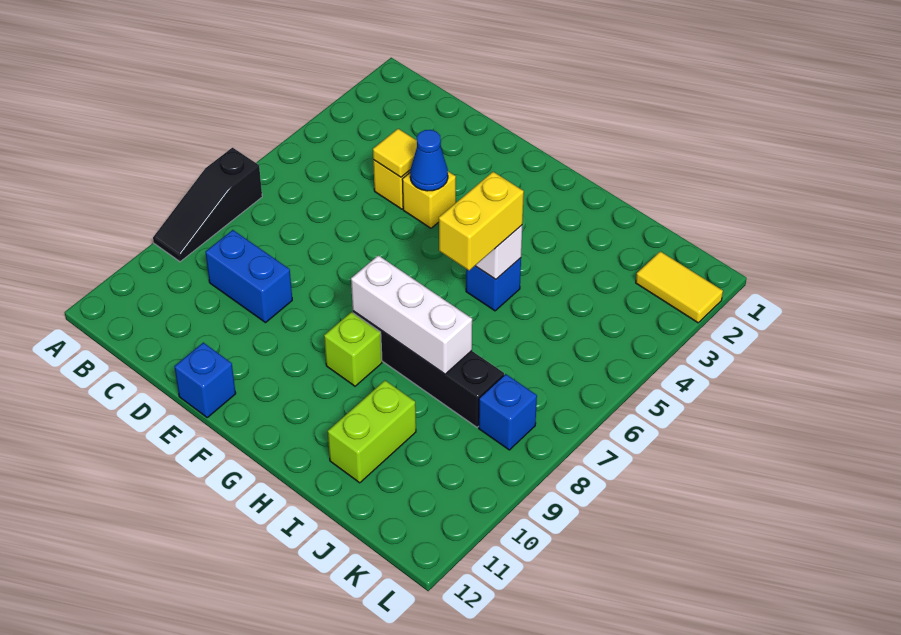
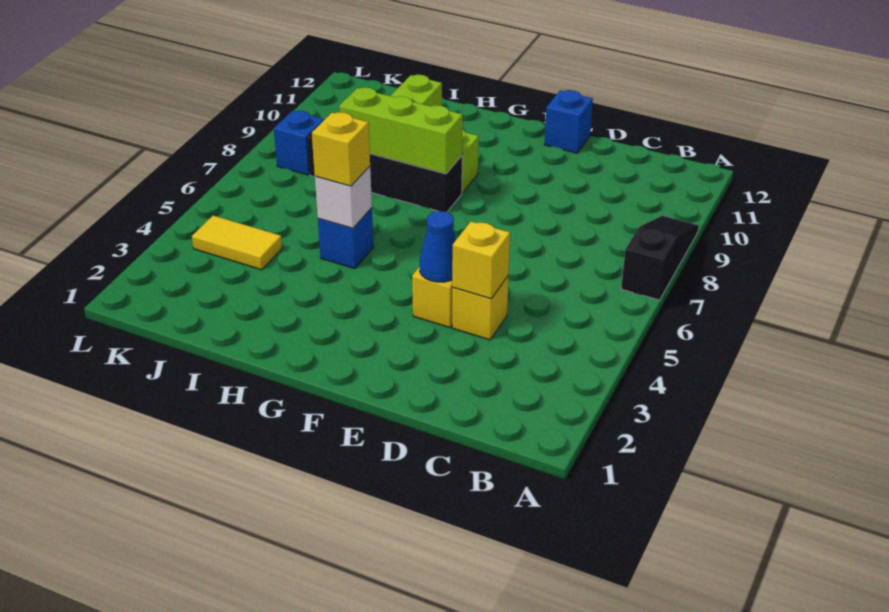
blue 1x2 brick [206,230,292,323] -> none
yellow 1x1 tile [373,129,417,177] -> yellow 1x1 brick [452,222,510,299]
white 1x3 brick [351,255,472,374] -> lime 1x3 brick [339,87,463,174]
yellow 1x2 brick [439,172,524,270] -> yellow 1x1 brick [312,112,370,186]
yellow 1x2 tile [636,251,723,323] -> yellow 1x2 tile moved to [192,216,282,270]

